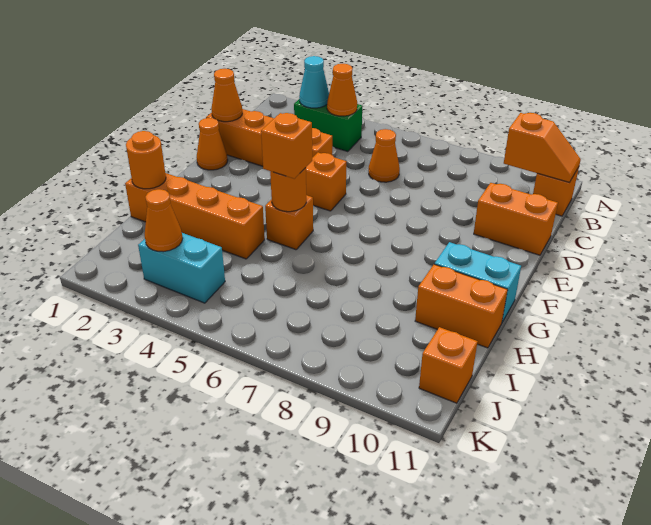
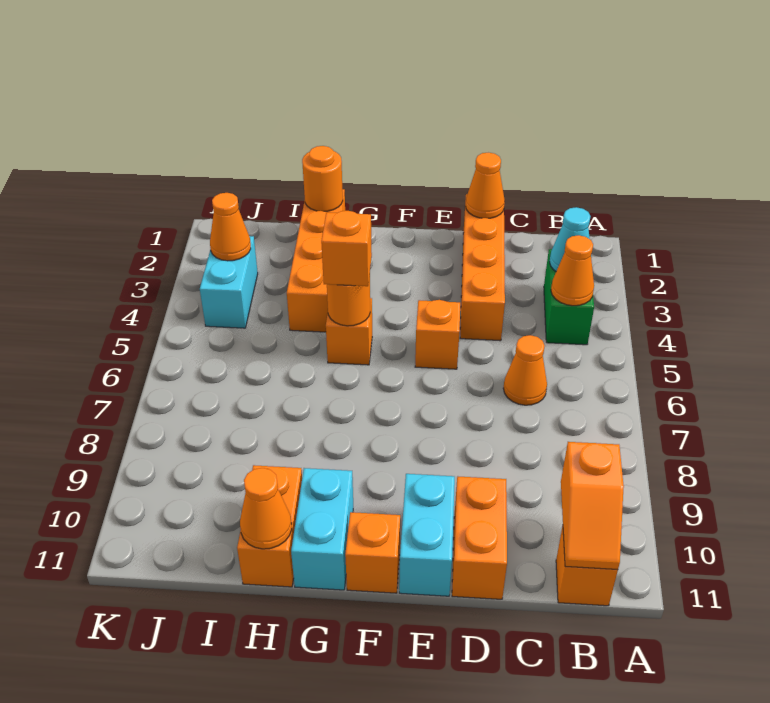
orange 1x1 cone [197,118,228,170] -> orange 1x1 cone moved to [240,468,292,549]
none -> cyan 1x2 brick [399,474,455,596]
orange 1x1 brick [419,327,478,403] -> orange 1x1 brick moved to [345,512,400,593]

